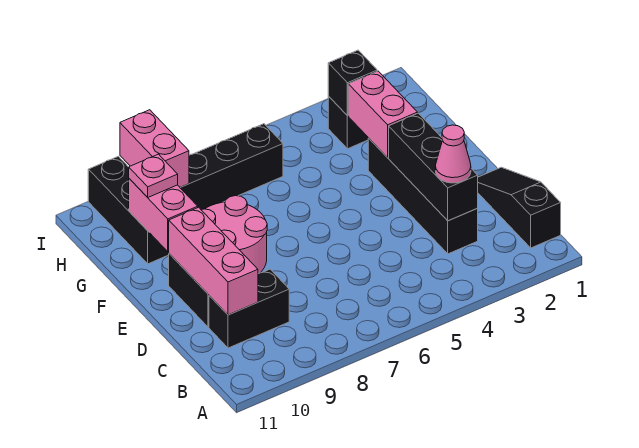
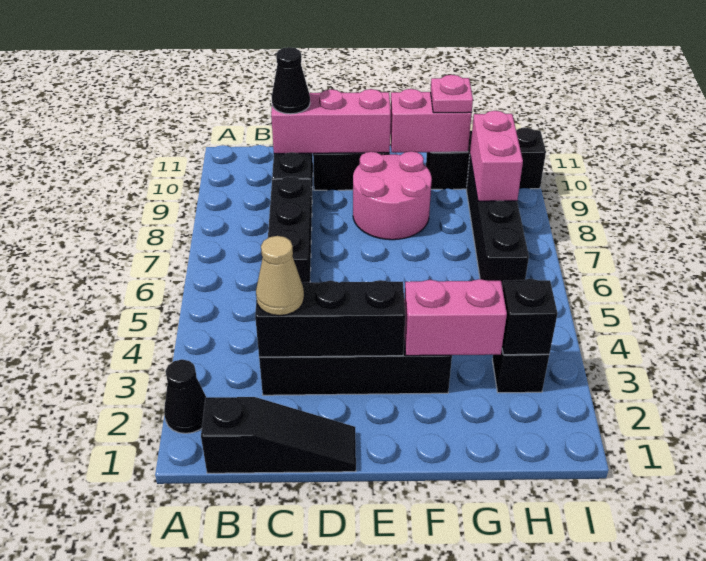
none -> black 1x1 cone [164,360,206,433]
pink 1x1 cone [436,125,471,183] -> tan 1x1 cone [256,236,304,316]
none -> black 1x3 brick [268,177,312,283]
none -> black 1x1 cone [272,47,310,114]
pink 1x2 brick [120,110,189,187] -> pink 1x2 brick turned to [470,111,523,201]

